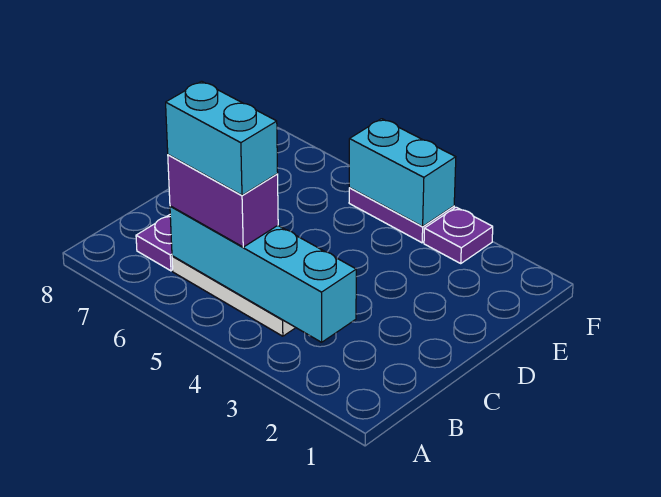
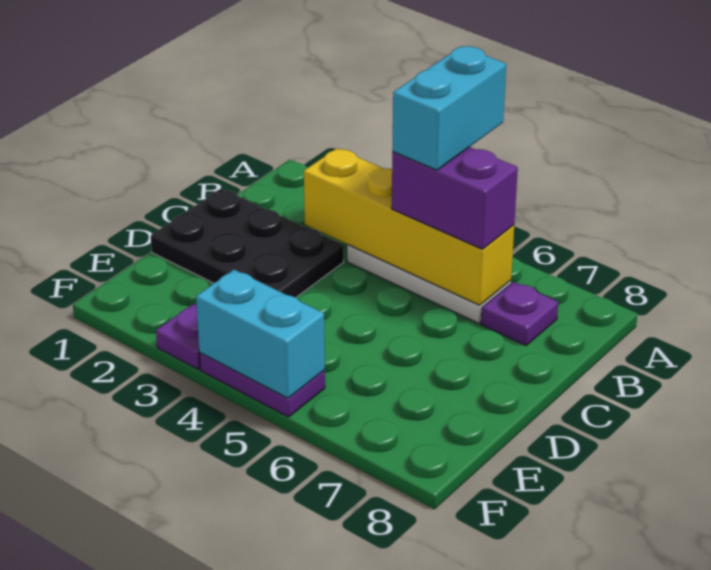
cyan 1x4 brick [170,206,356,342] -> yellow 1x4 brick [304,148,514,305]
cyan 1x2 brick [166,81,278,195] -> cyan 1x2 brick turned to [392,46,506,170]
none -> black 2x3 plate [151,189,344,298]

